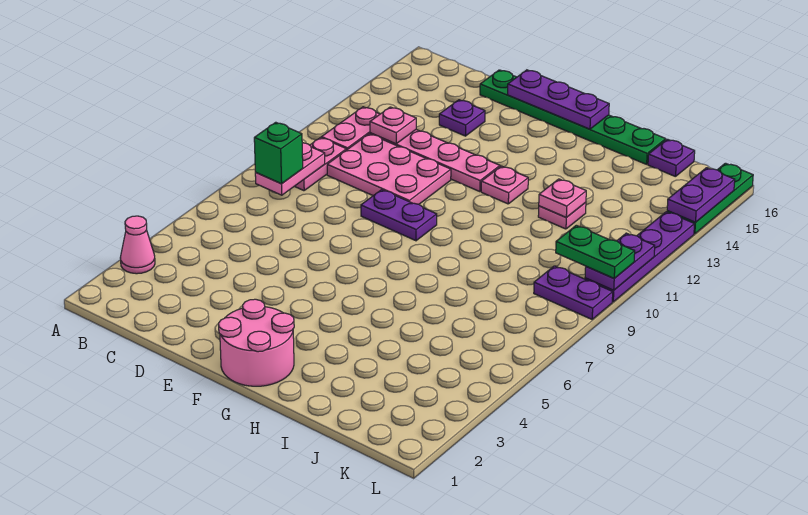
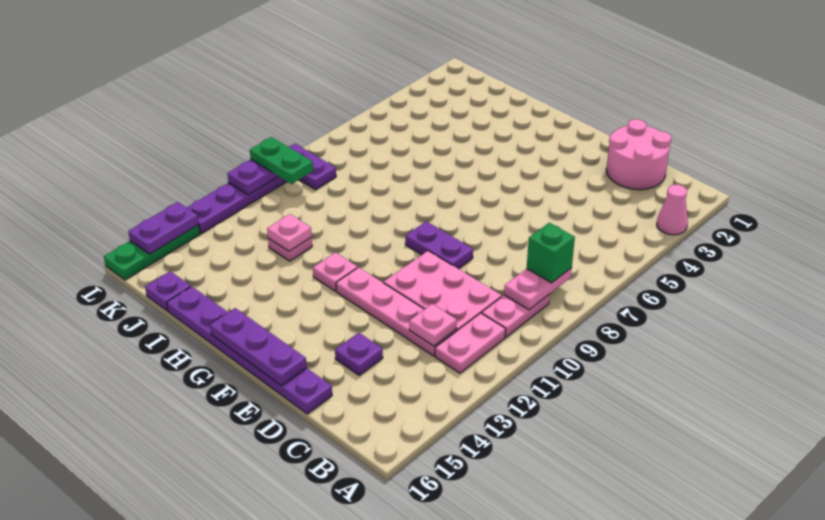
green 1x6 plate [480,70,666,164] -> purple 1x6 plate [167,286,332,414]
pink 2x2 round brick [219,299,294,386] -> pink 2x2 round brick moved to [606,119,671,190]

